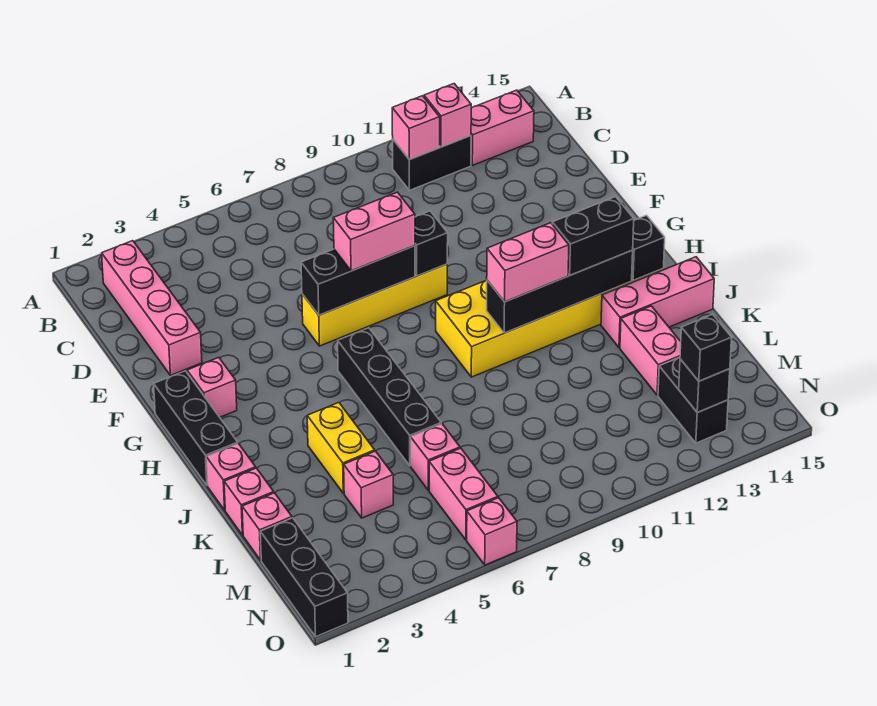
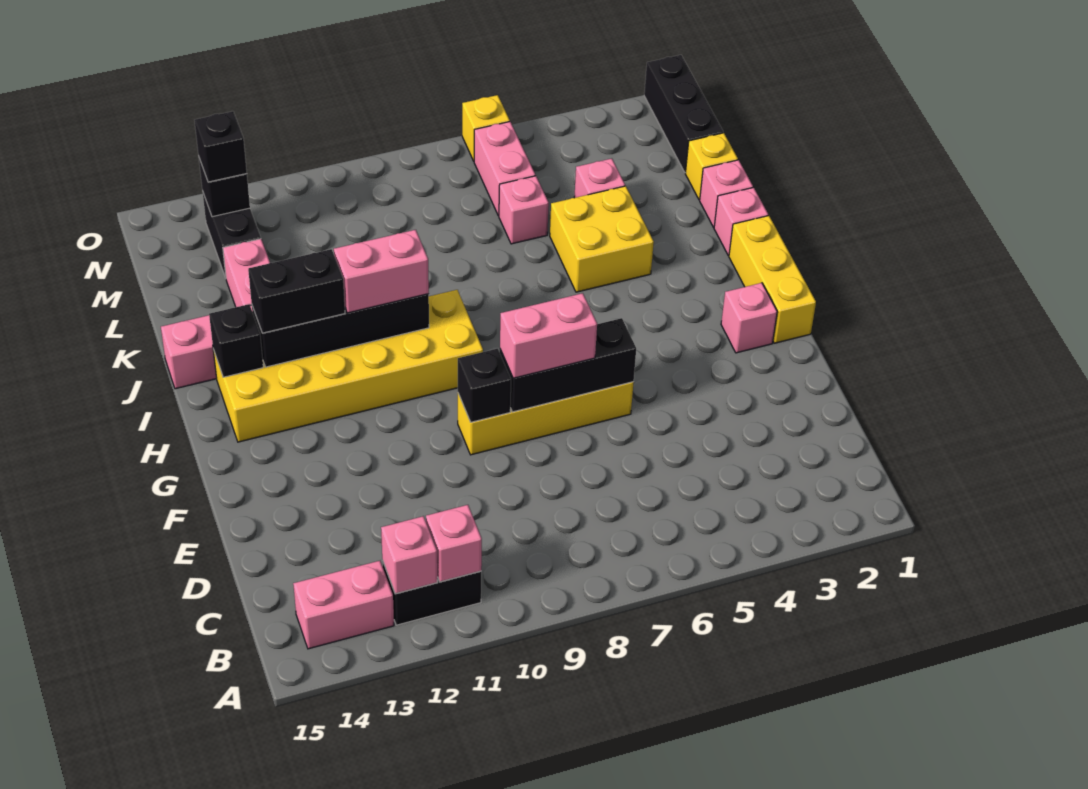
pink 1x4 brick [102,241,202,375] -> none
black 1x3 brick [154,371,238,485] -> yellow 1x3 brick [729,216,816,343]
black 1x4 brick [338,328,441,466] -> none
yellow 1x2 brick [307,403,375,493] -> yellow 2x2 brick [550,186,654,292]
pink 1x1 brick [242,493,292,560] -> yellow 1x1 brick [685,133,738,200]
pink 1x1 brick [467,498,517,565] -> yellow 1x1 brick [462,95,510,161]

